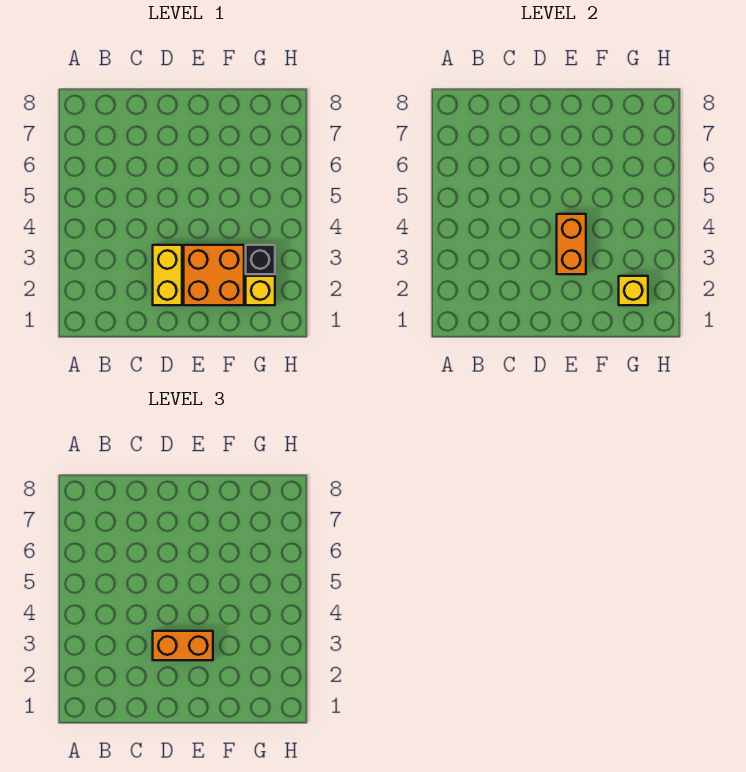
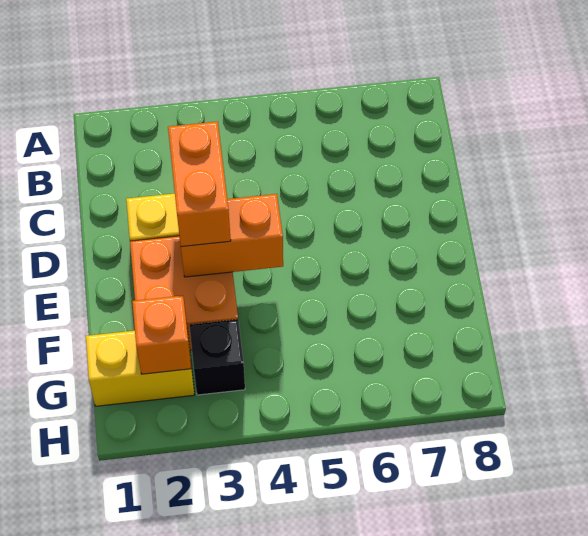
yellow 1x1 brick [246,276,275,305] -> yellow 1x2 brick [86,331,194,406]
yellow 1x1 brick [619,276,648,305] -> orange 1x1 brick [132,296,191,374]

